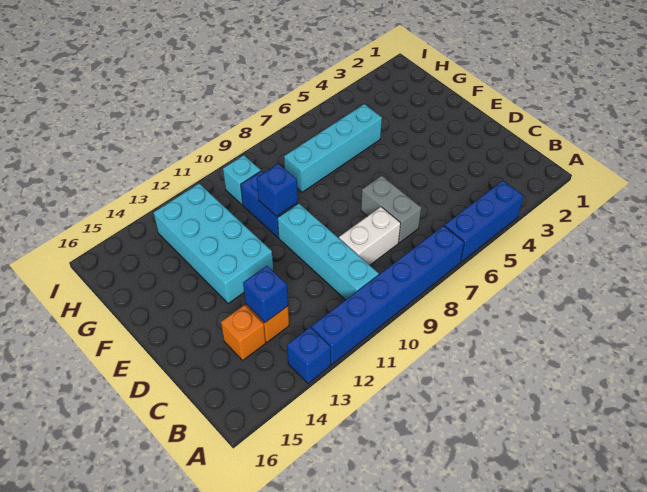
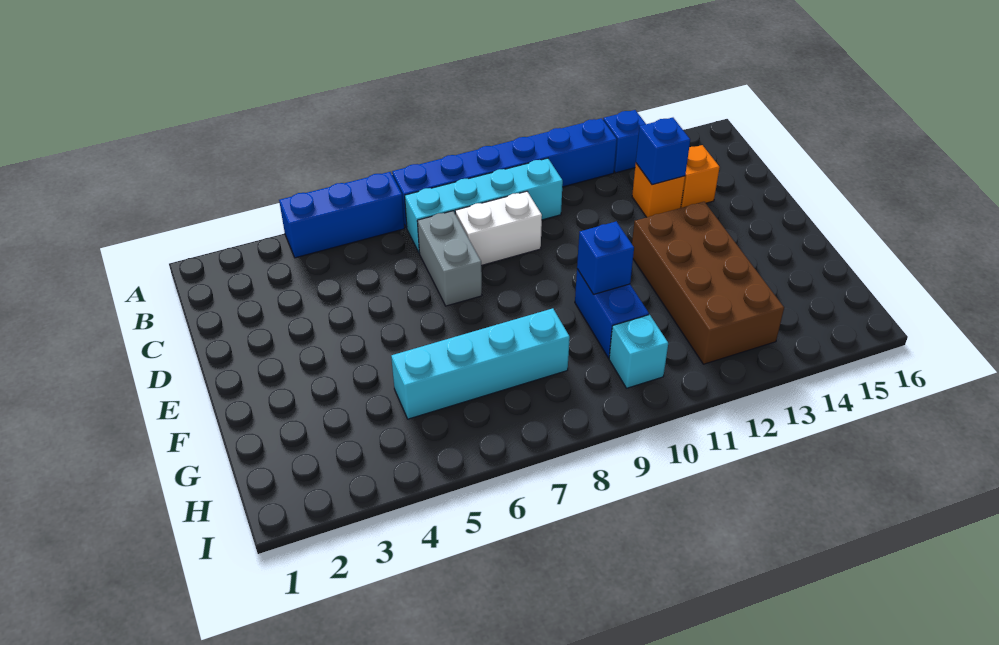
cyan 1x4 brick [278,203,379,300] -> cyan 1x4 brick turned to [405,158,563,252]
cyan 2x4 brick [154,184,273,303] -> brown 2x4 brick [632,202,784,364]

